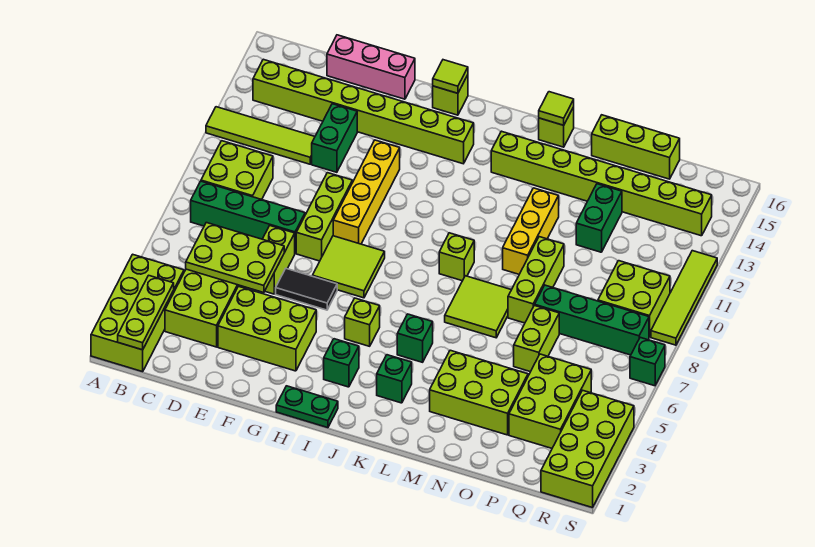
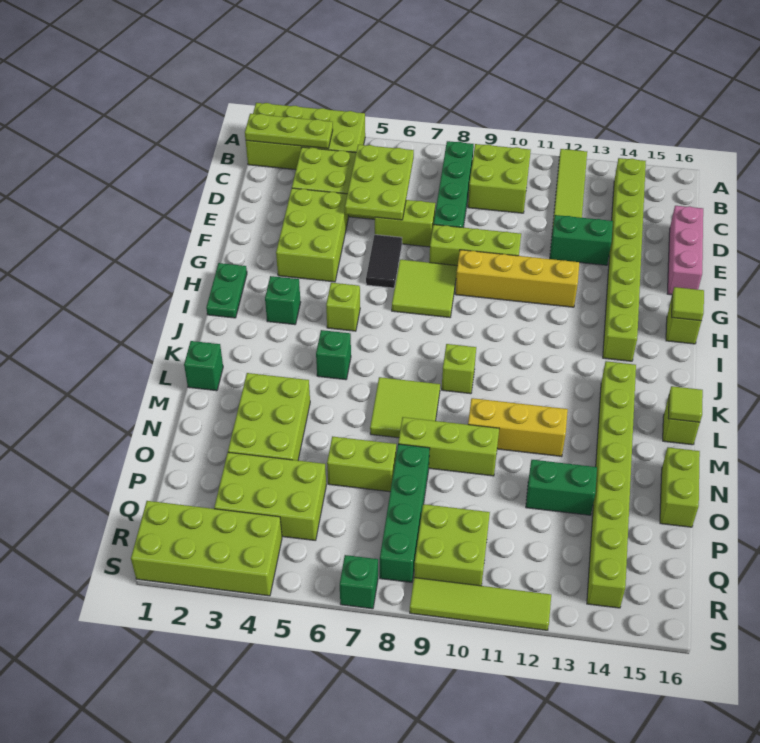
green 1x1 brick [377,355,412,403] -> green 1x1 brick moved to [184,341,223,391]
lime 1x3 brick [592,115,680,179] -> lime 1x2 brick [660,447,700,527]

